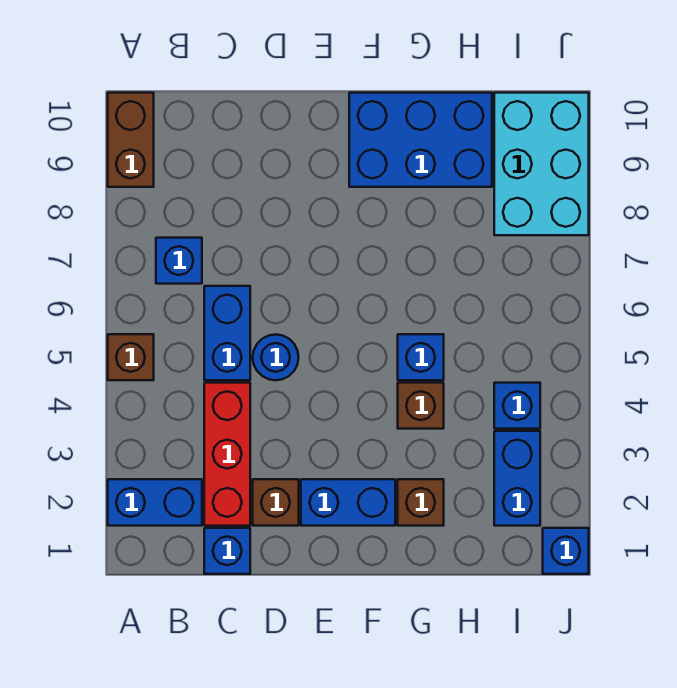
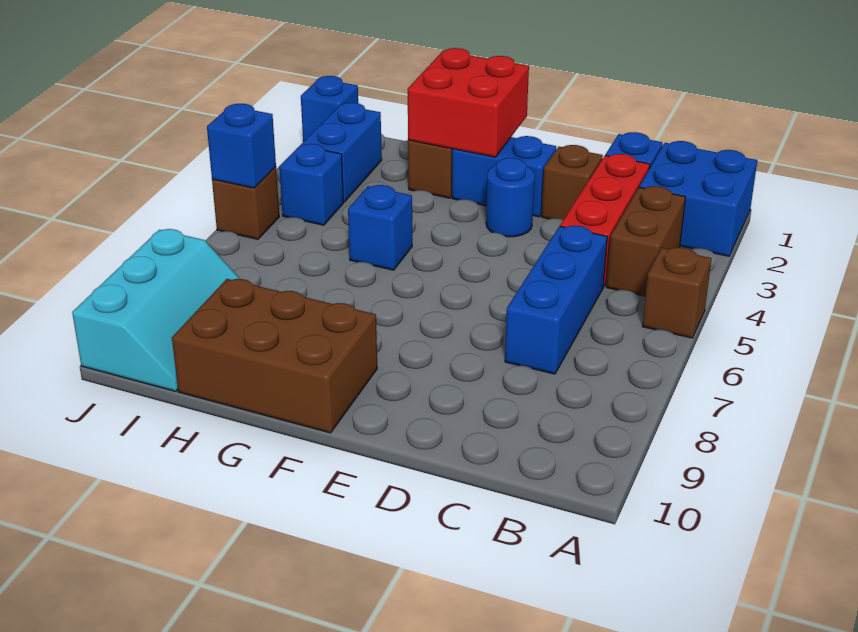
blue 1x2 brick [108,479,202,526] -> blue 2x2 brick [639,141,757,256]
brown 1x2 brick [108,93,154,187] -> brown 1x2 brick moved to [606,186,685,296]
blue 1x1 brick [156,238,202,284] -> blue 1x1 brick moved to [207,104,276,188]
blue 1x2 brick [204,286,250,380] -> blue 1x3 brick [505,226,607,374]
blue 1x1 round brick [253,334,299,380] -> blue 1x1 round brick moved to [486,158,535,237]
none -> red 2x2 brick [408,48,529,157]
blue 2x3 brick [349,93,492,187] -> brown 2x3 brick [172,279,377,433]
brown 1x1 brick [398,383,444,429] -> brown 1x1 brick moved to [212,167,279,239]
cyan 2x3 brick [494,93,589,235] -> cyan 2x3 slope [72,229,240,391]

